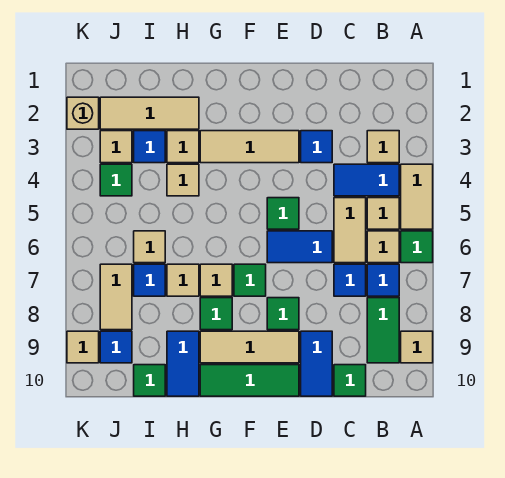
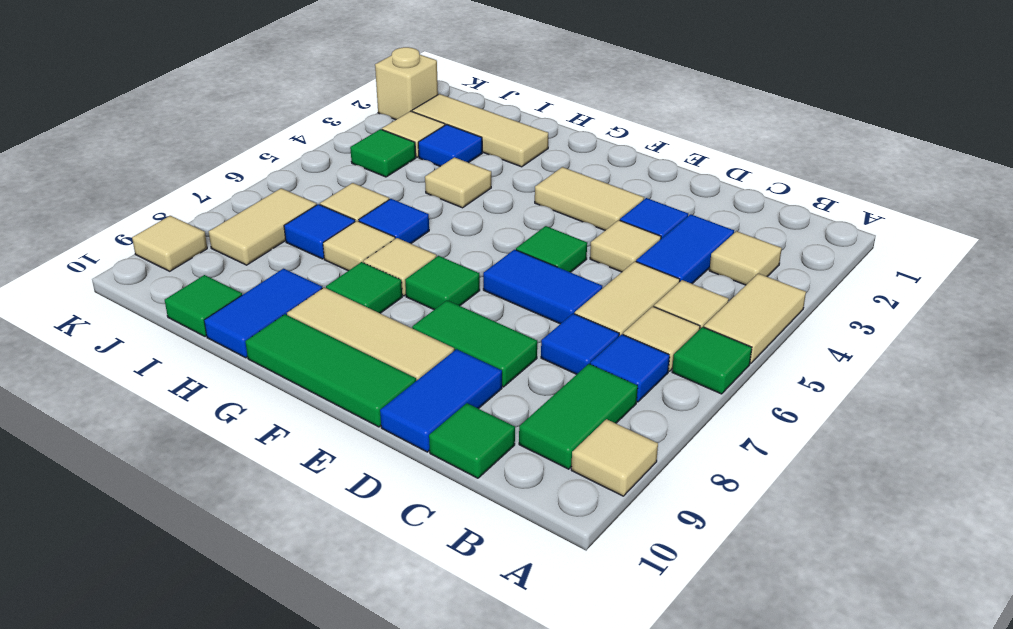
blue 1x2 tile [334,164,399,196] -> blue 1x2 tile turned to [636,214,734,284]
tan 1x3 tile [200,131,299,163] -> tan 1x2 tile [535,167,644,230]
green 1x1 tile [267,298,299,330] -> green 1x2 tile [412,300,537,387]
tan 1x1 tile [167,131,199,163] -> tan 1x1 tile moved to [590,220,661,272]
blue 1x1 tile [100,331,132,363] -> blue 1x1 tile moved to [359,199,429,244]

